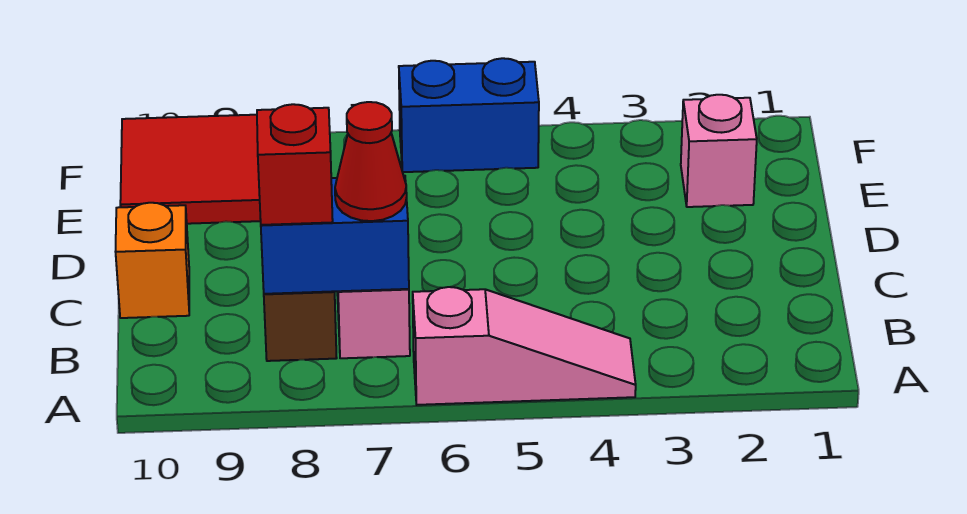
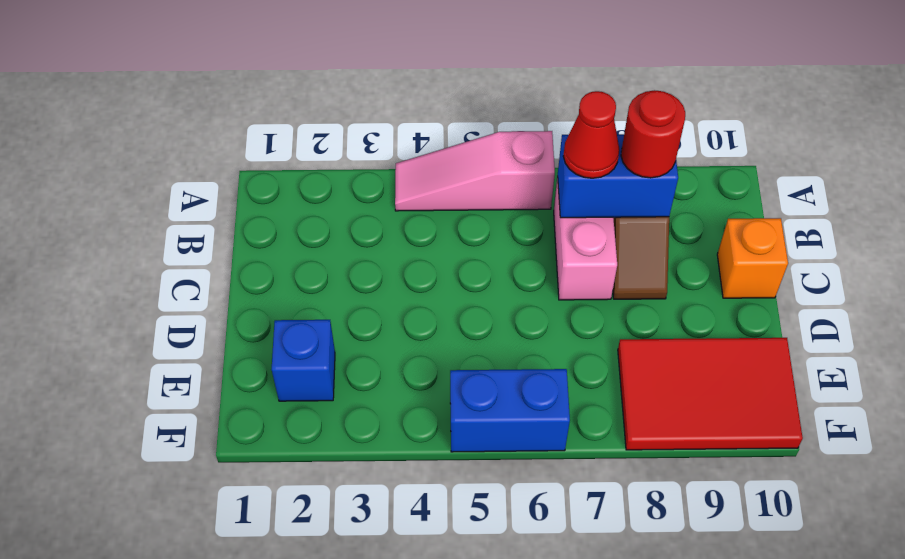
red 1x1 brick [257,104,333,225] -> red 1x1 round brick [621,90,685,178]
pink 1x1 brick [681,95,757,207] -> blue 1x1 brick [272,320,335,401]

